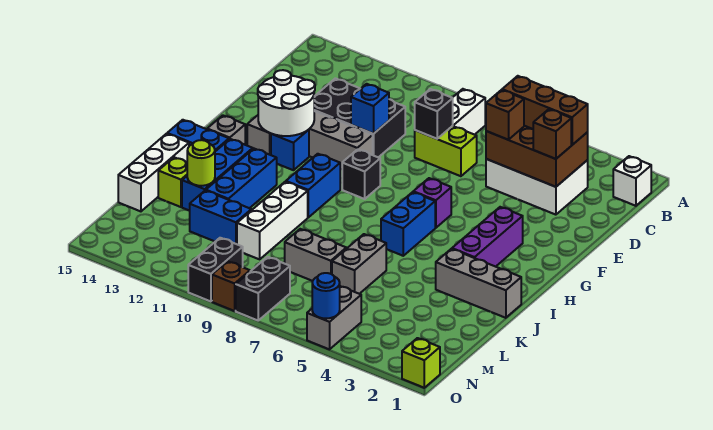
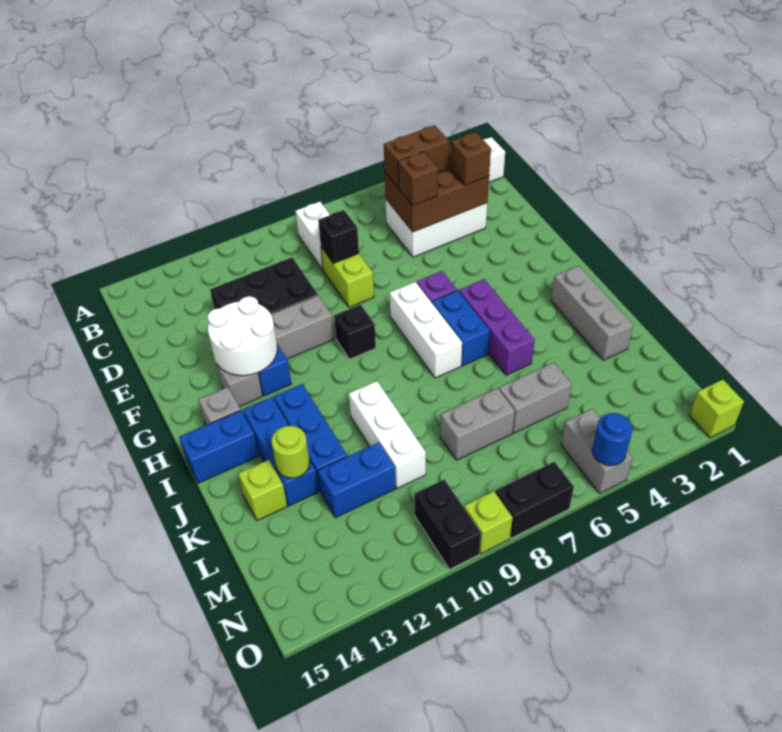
brown 1x3 brick [502,76,588,145] -> brown 1x2 brick [384,125,449,188]
lime 1x2 brick [415,126,477,176] -> lime 1x2 brick turned to [321,247,374,307]
blue 1x1 brick [351,84,389,134] -> none
purple 1x3 brick [452,207,523,267] -> purple 1x3 brick moved to [459,279,535,375]
blue 1x2 brick [286,154,340,217] -> none
grey 1x3 brick [436,249,521,318] -> grey 1x3 brick turned to [551,266,633,360]
white 1x3 brick [118,134,189,211] -> white 1x3 brick moved to [390,282,462,378]
grey 1x2 brick [332,234,387,294] -> grey 1x2 brick turned to [499,363,572,433]
black 1x2 brick [236,257,290,320] -> black 1x2 brick turned to [495,462,574,538]
brown 1x1 brick [212,261,250,311] -> lime 1x1 brick [464,491,513,554]

